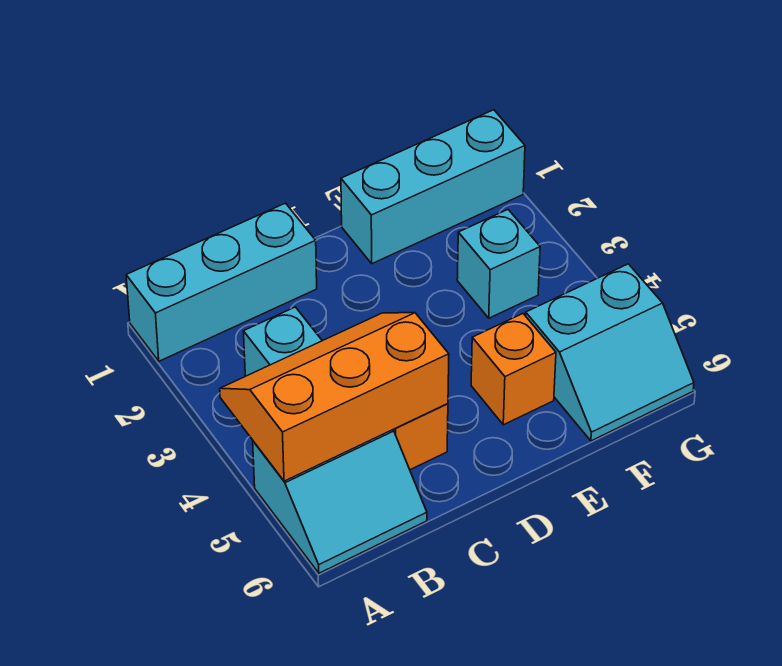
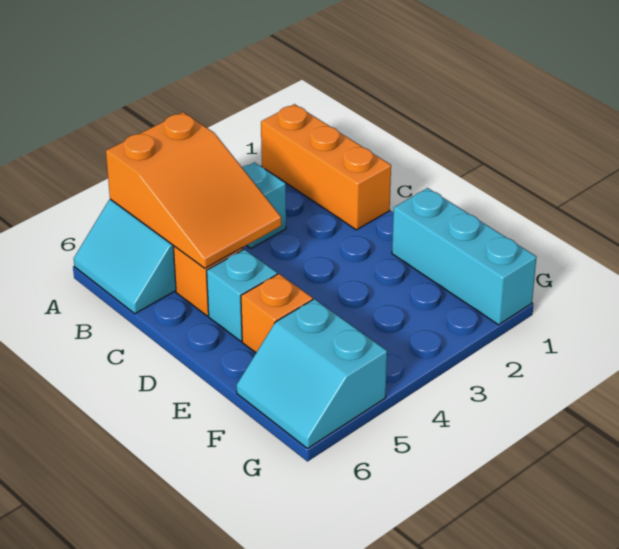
cyan 1x3 brick [126,203,317,361] -> orange 1x3 brick [261,104,391,230]
orange 2x3 slope [220,313,449,481] -> orange 2x3 slope turned to [106,112,281,268]
cyan 1x1 brick [457,210,540,318] -> cyan 1x1 brick moved to [207,249,277,341]

